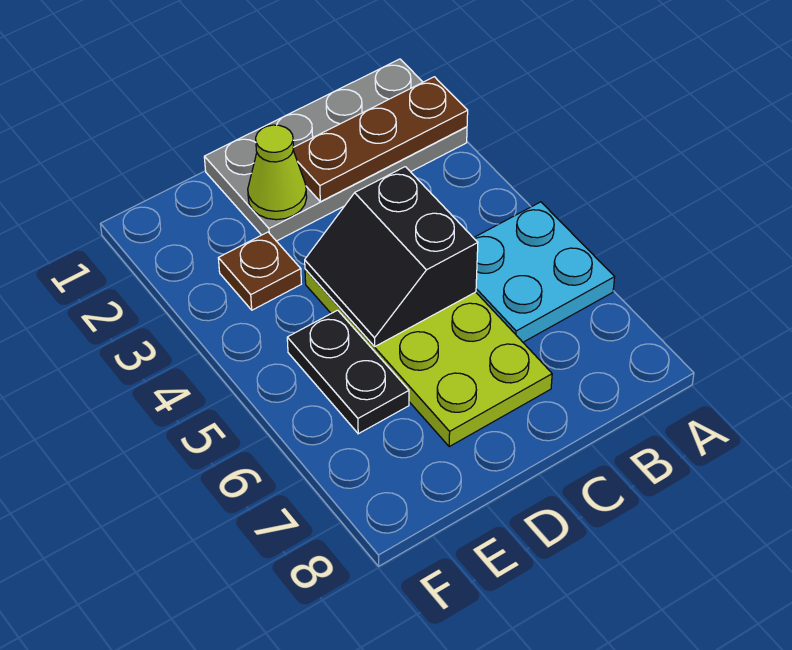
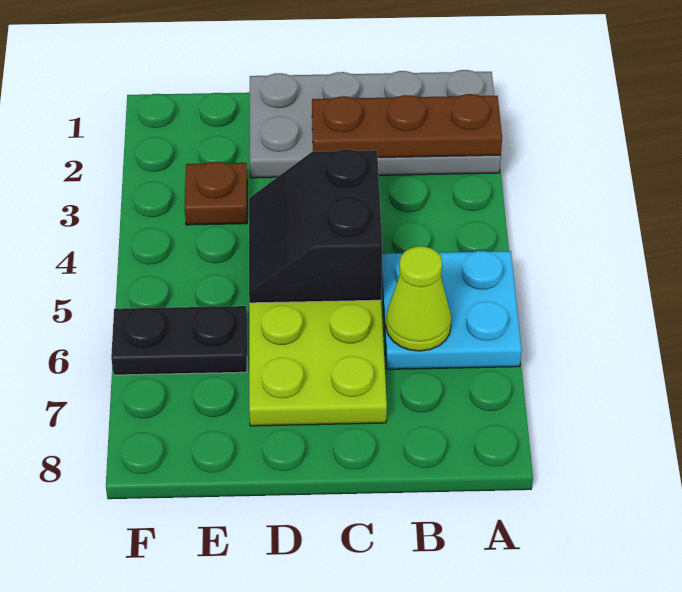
lime 1x1 cone [248,125,307,220] -> lime 1x1 cone moved to [386,246,451,351]
black 1x2 plate [287,310,409,434] -> black 1x2 plate turned to [111,306,247,375]

